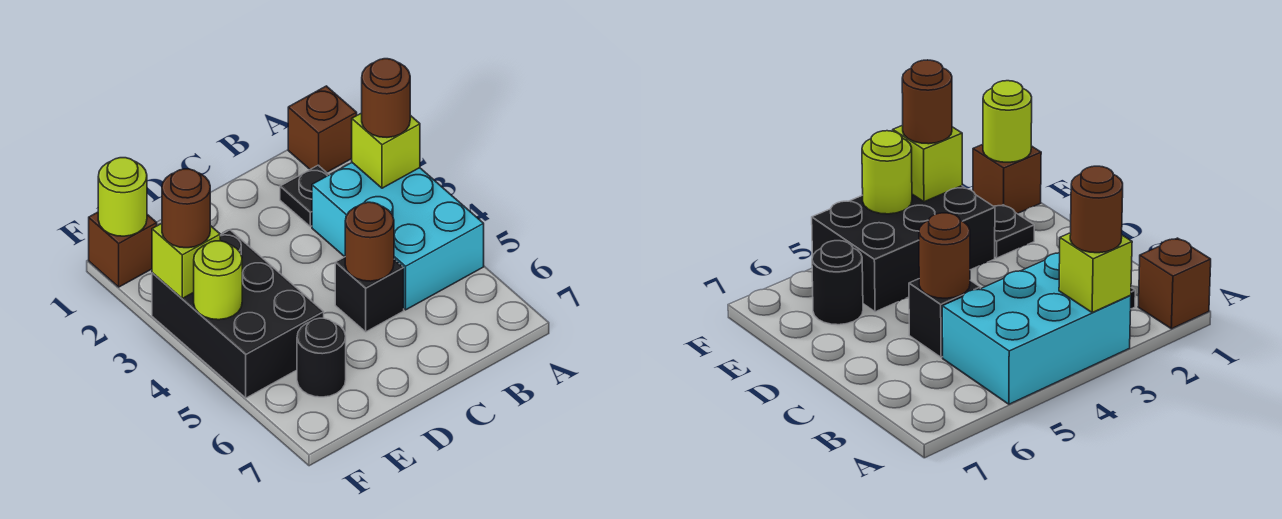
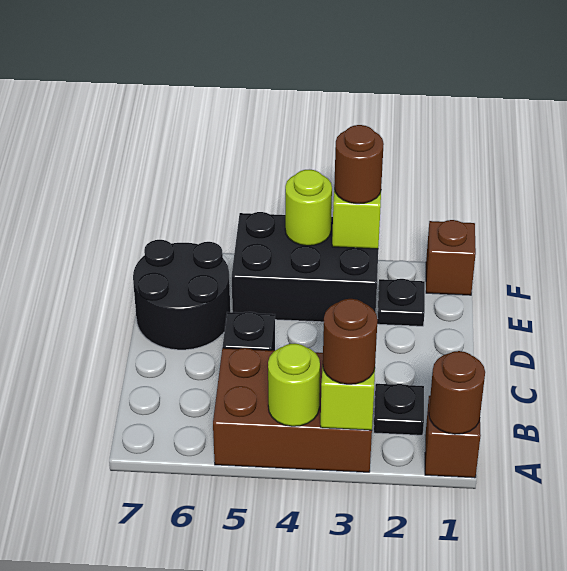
cyan 2x3 brick [312,163,484,310] -> brown 2x3 brick [213,348,372,472]
brown 1x1 round brick [345,202,394,281] -> brown 1x1 round brick moved to [429,351,485,434]
black 1x1 round brick [297,318,346,397] -> black 2x2 round brick [133,240,230,350]
lime 1x1 round brick [98,158,147,236] -> lime 1x1 round brick moved to [268,344,320,426]

